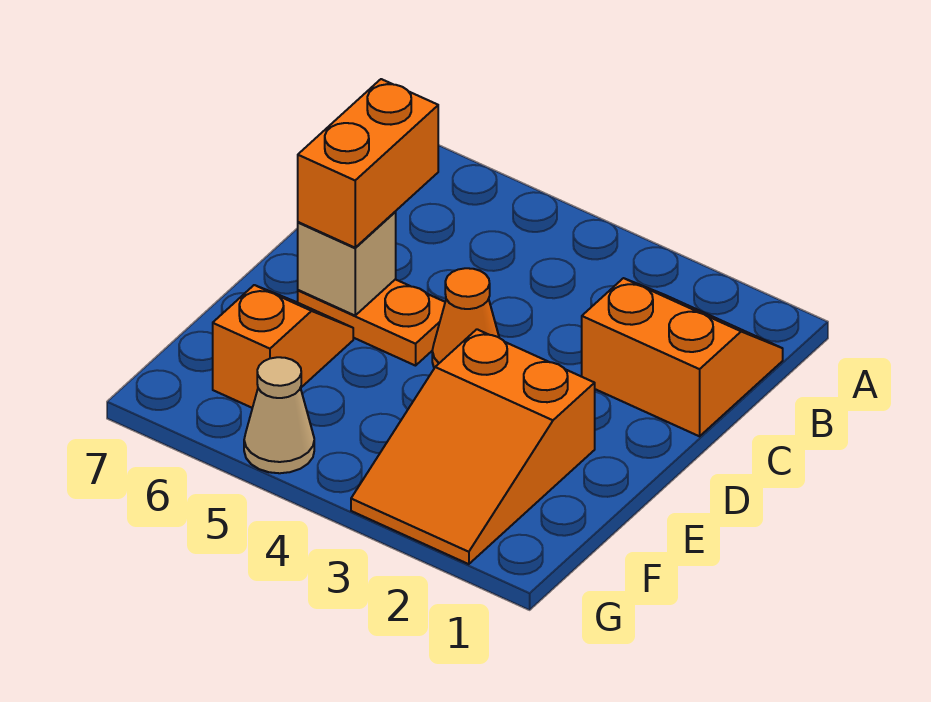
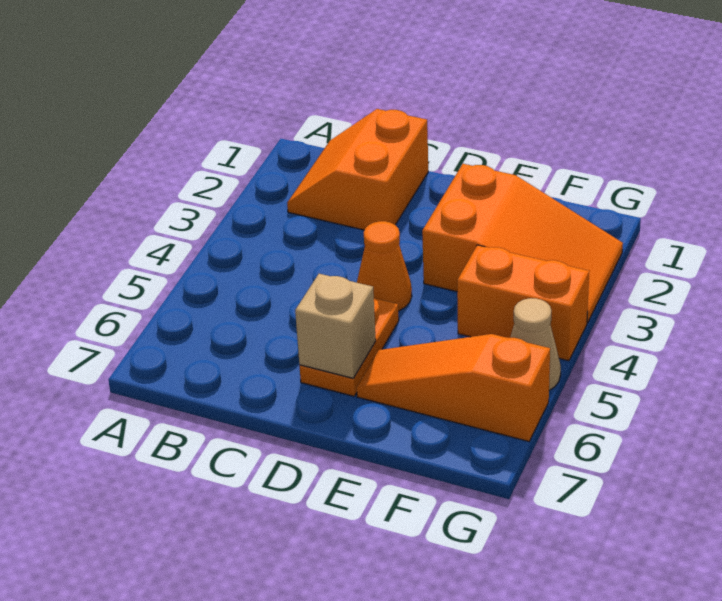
orange 1x2 brick [298,79,438,248] -> orange 1x2 brick moved to [457,245,589,361]
orange 1x2 slope [213,285,353,408] -> orange 1x3 slope [357,334,550,441]

